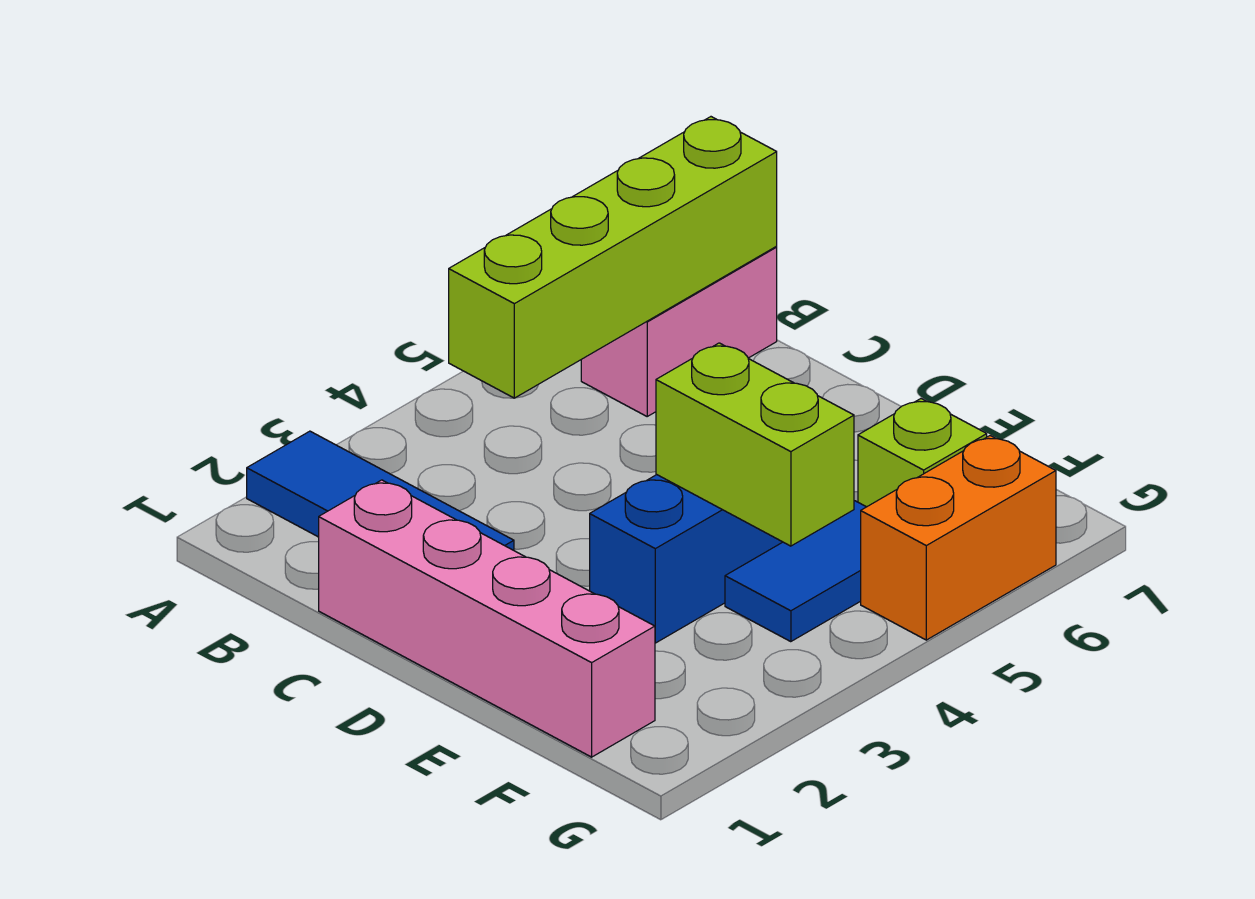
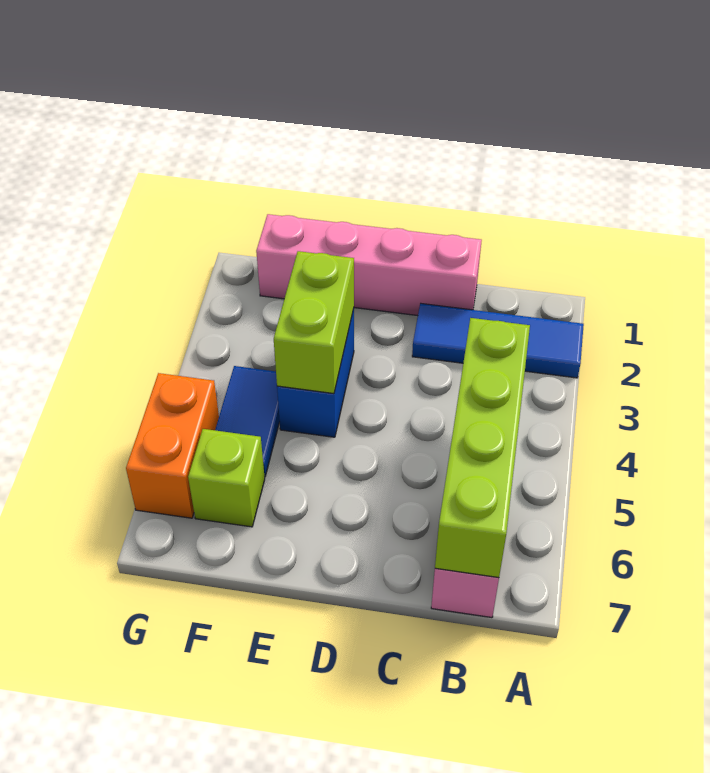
lime 1x2 brick [656,343,854,546] -> lime 1x2 brick turned to [274,251,354,394]

